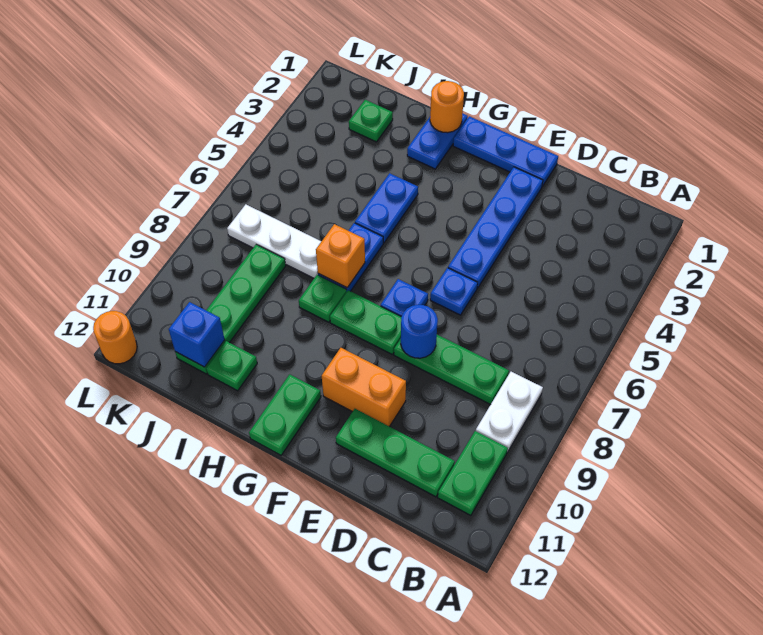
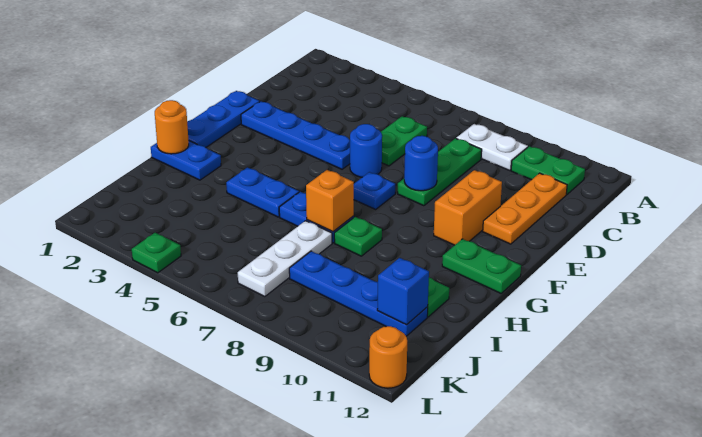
green 1x3 plate [336,409,455,497] -> orange 1x3 plate [483,173,567,244]
blue 1x1 plate [430,268,478,315] -> blue 1x1 round brick [350,124,382,177]
green 1x2 plate [330,290,401,354] -> green 1x2 plate moved to [381,116,427,166]
green 1x1 plate [349,100,393,142] -> green 1x1 plate moved to [132,233,181,273]
green 1x4 plate [175,245,286,374] -> blue 1x4 plate [289,251,428,336]

